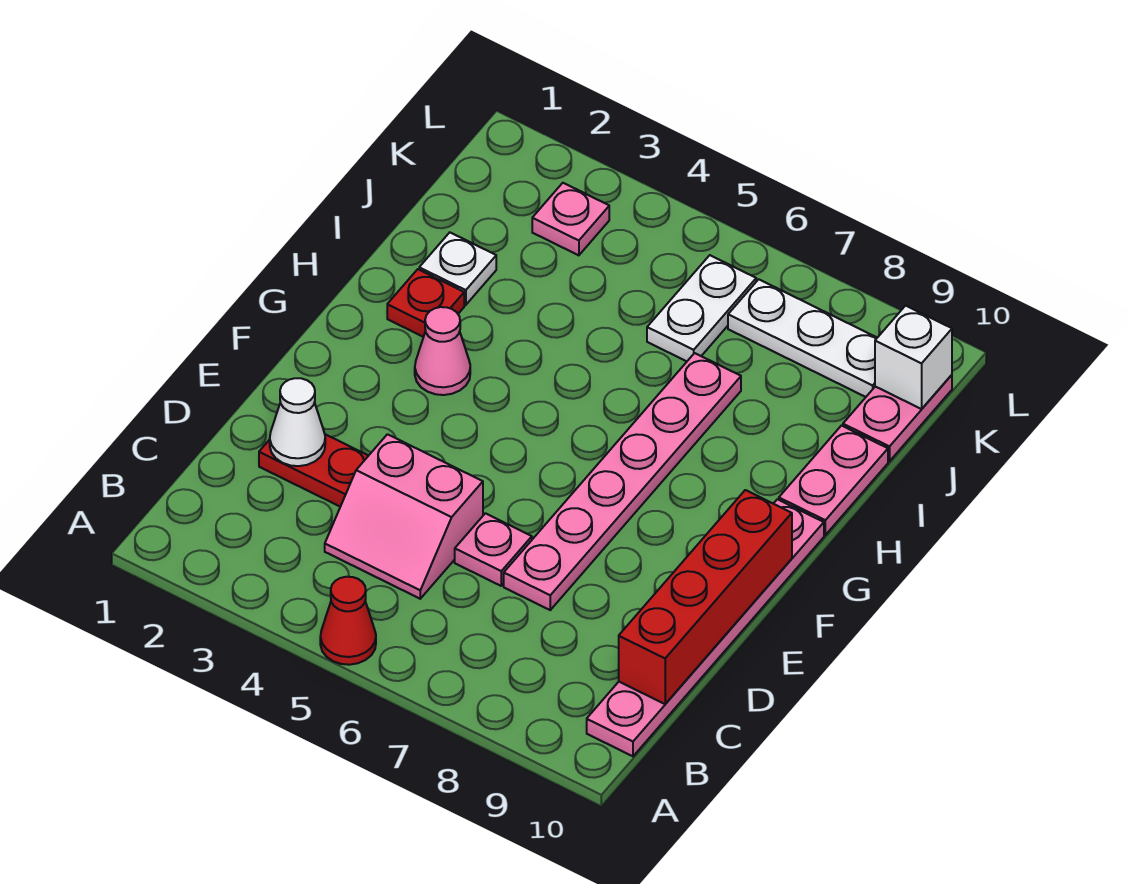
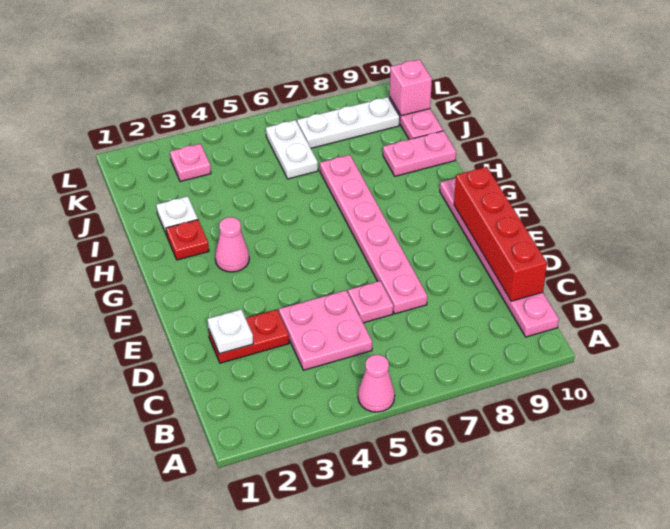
red 1x1 cone [320,577,376,665] -> pink 1x1 cone [358,355,395,412]
pink 2x2 slope [325,434,483,599] -> pink 2x2 plate [279,290,372,370]
white 1x1 cone [270,378,325,466] -> white 1x1 plate [208,309,253,354]
pink 1x2 plate [779,426,888,535] -> pink 1x2 plate turned to [383,131,456,176]
white 1x1 brick [875,306,952,409] -> pink 1x1 brick [390,59,432,116]

